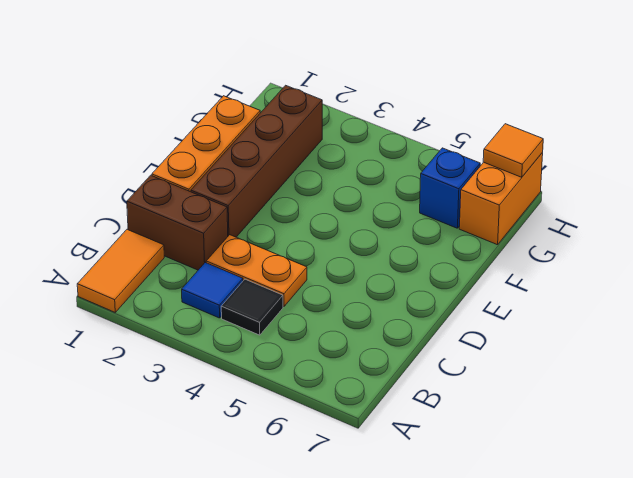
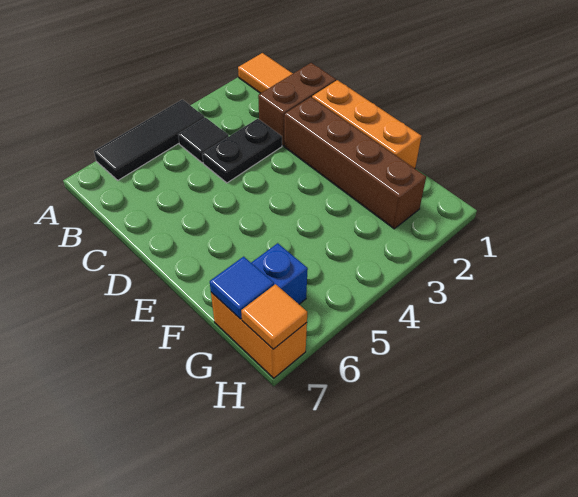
none -> black 1x3 tile [94,99,205,180]
blue 1x1 tile [182,263,243,318] -> blue 1x1 tile moved to [210,257,274,319]
orange 1x2 plate [206,235,307,306] -> black 1x2 plate [202,119,282,183]

